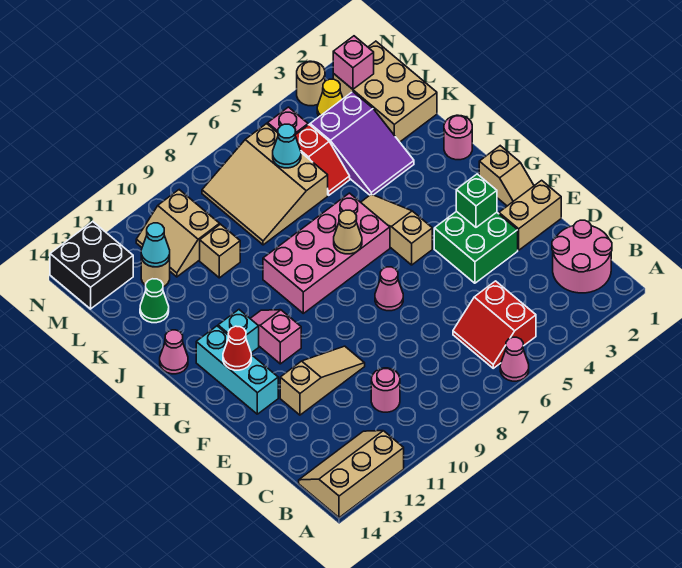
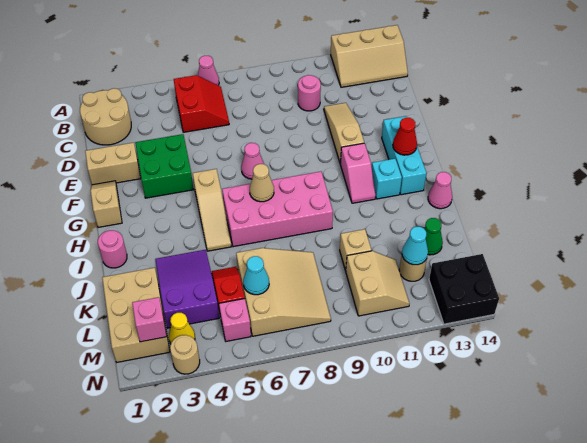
pink 2x2 round brick [552,220,612,293] -> tan 2x2 round brick [80,88,131,145]
tan 1x3 slope [280,346,365,415] -> tan 1x3 slope turned to [324,103,364,164]
green 1x1 brick [456,174,497,227] -> none

